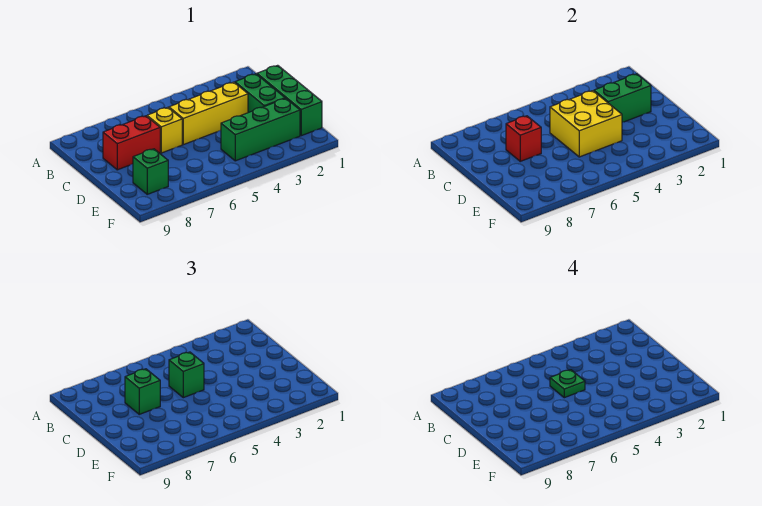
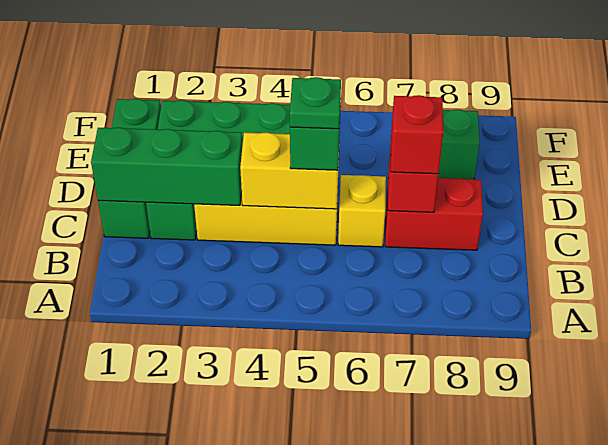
green 1x2 brick [594,74,651,122] -> green 1x3 brick [91,127,242,205]
yellow 2x2 brick [550,91,622,157] -> yellow 1x2 brick [240,132,339,209]
green 1x1 brick [125,369,160,414] -> red 1x1 brick [391,95,443,174]

